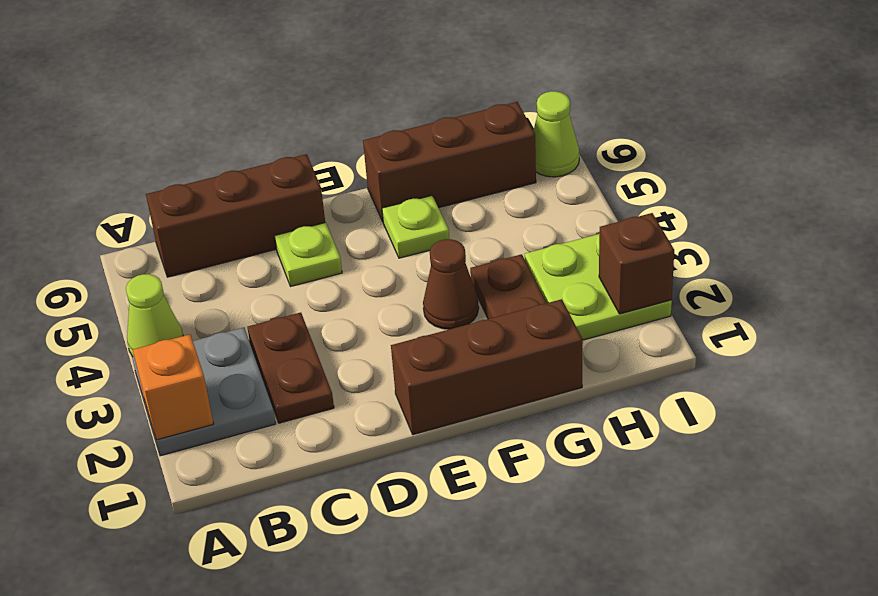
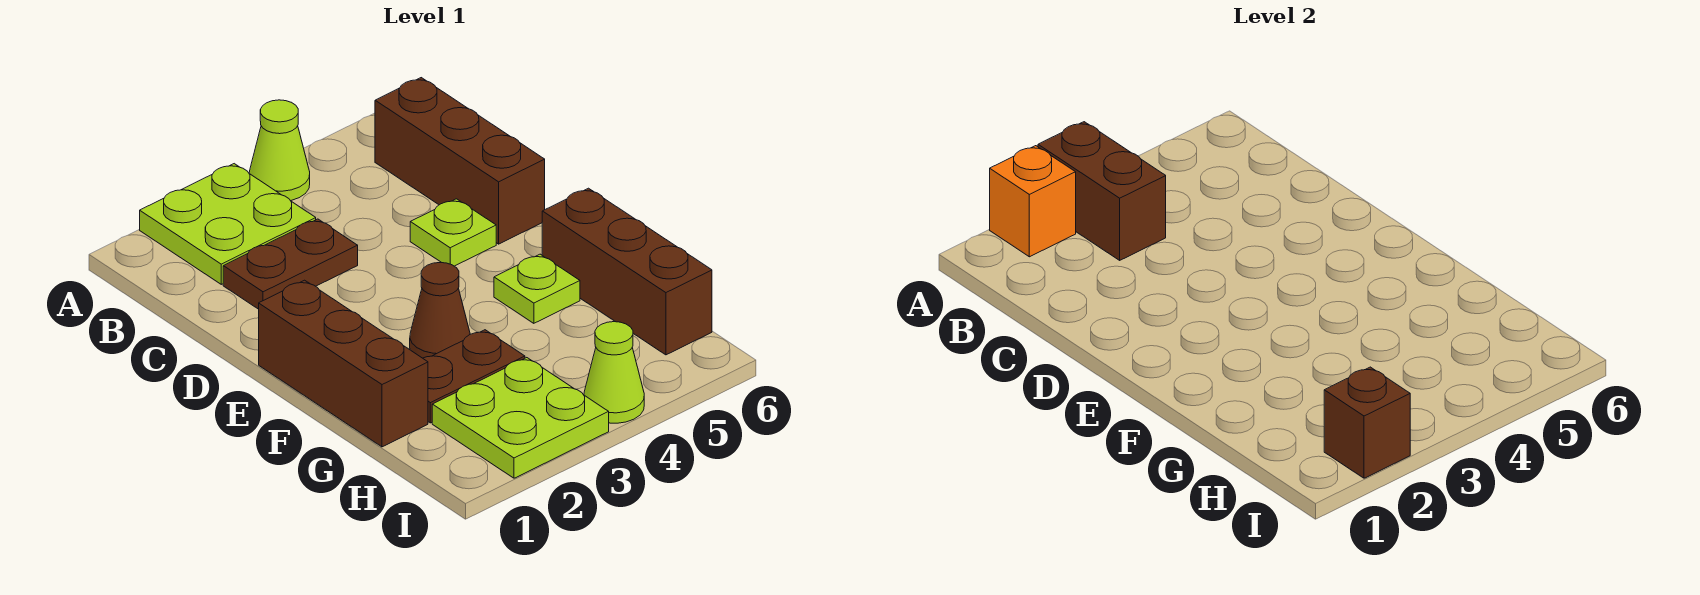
grey 2x2 plate [132,328,276,456] -> lime 2x2 plate [140,164,316,284]
none -> brown 1x2 brick [1038,122,1166,260]
lime 1x1 cone [533,91,579,177] -> lime 1x1 cone moved to [584,322,644,423]

